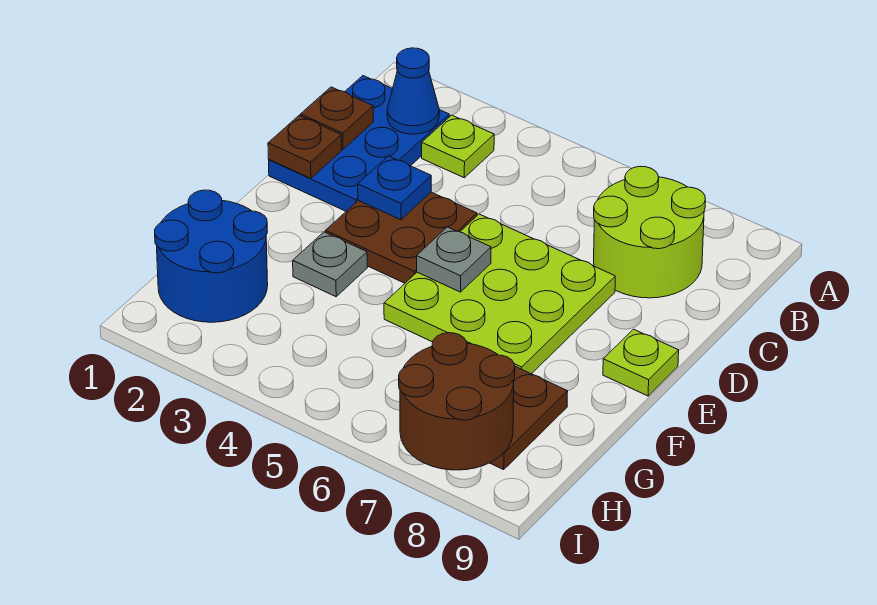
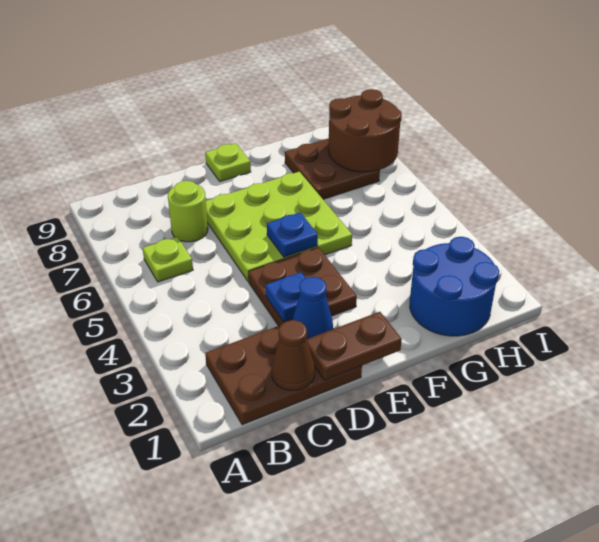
blue 2x3 plate [269,76,449,211] -> brown 2x3 plate [205,325,362,425]
blue 1x1 cone [387,48,439,134] -> blue 1x1 cone moved to [292,277,333,339]
lime 1x1 plate [422,115,494,178] -> lime 1x1 plate moved to [143,237,193,282]
lime 2x2 round brick [594,166,705,298] -> lime 1x1 round brick [168,181,208,242]
brown 1x1 plate [300,87,373,149] -> brown 1x1 cone [272,320,315,390]
brown 1x1 plate [268,116,342,178] -> brown 1x2 plate [307,312,402,380]
grey 1x1 plate [417,227,491,292] -> blue 1x1 plate [267,213,318,257]
grey 1x1 plate [293,232,367,297] -> none

